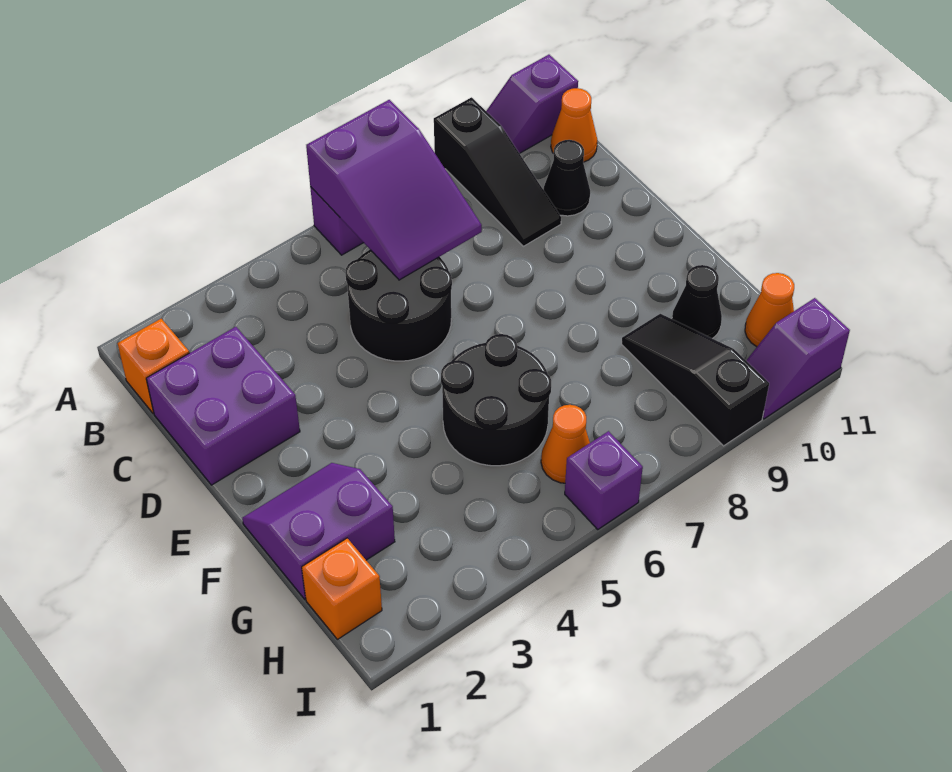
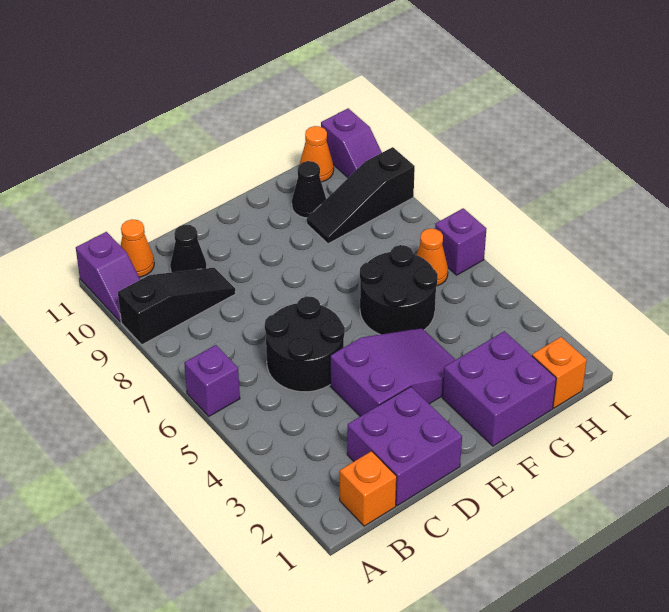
purple 2x3 slope [306,100,482,280] -> purple 2x3 slope moved to [330,328,455,416]
purple 2x2 slope [242,463,395,599] -> purple 2x2 brick [442,331,556,446]

